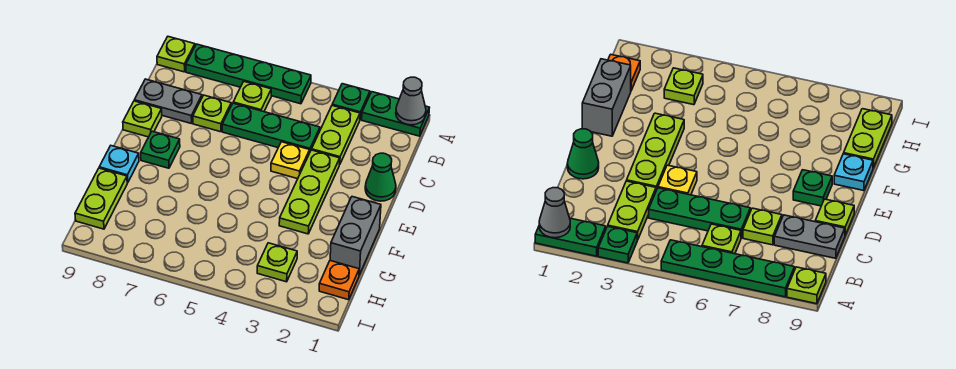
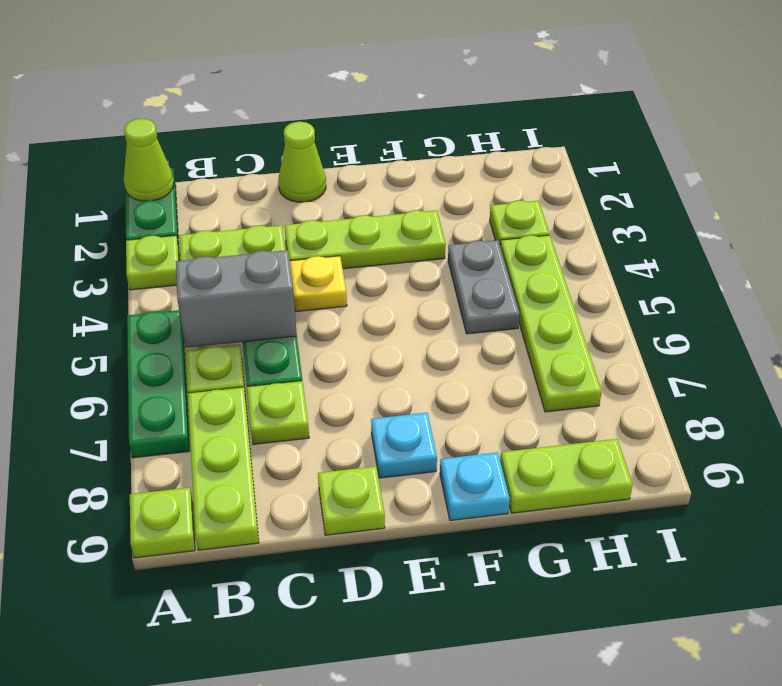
grey 1x1 cone [396,77,426,125] -> lime 1x1 cone [124,119,174,201]
green 1x1 plate [332,84,370,119] -> lime 1x1 plate [126,235,180,290]
green 1x4 plate [186,44,311,104] -> green 1x3 plate [127,310,190,458]
none -> lime 1x3 plate [188,387,259,550]
grey 1x2 plate [134,79,202,124] -> grey 1x2 plate moved to [448,240,520,334]
green 1x1 cone [365,153,396,201] -> lime 1x1 cone [278,122,326,202]
green 1x1 plate [141,131,180,168] -> cyan 1x1 plate [371,413,437,478]
grey 1x2 brick [330,197,381,275] -> grey 1x2 brick moved to [176,250,297,348]
orange 1x1 plate [319,261,359,300] -> none
none -> lime 1x4 plate [500,235,602,412]

